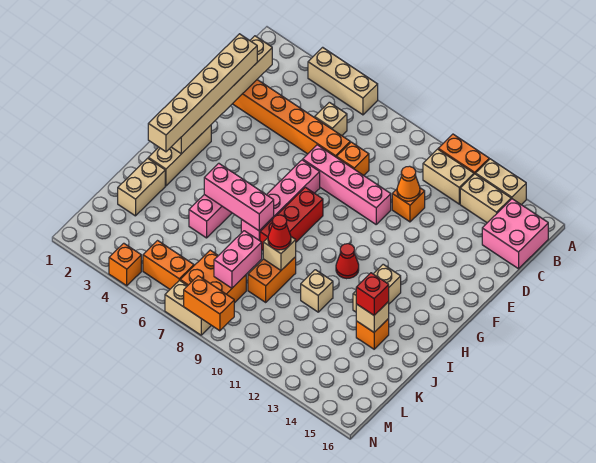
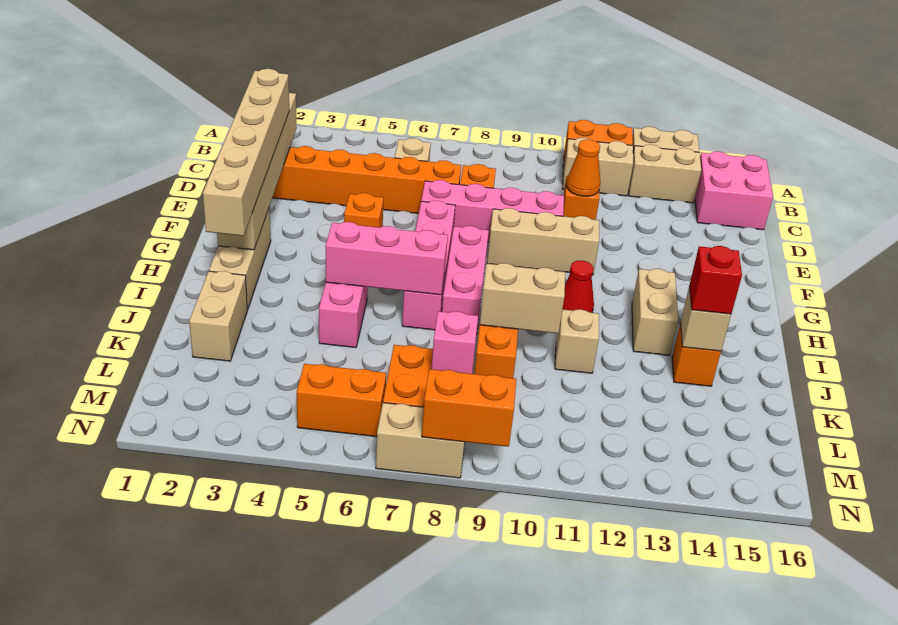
tan 1x3 brick [308,47,378,115] -> tan 1x3 brick moved to [487,208,599,274]
red 1x3 brick [260,187,323,250] -> pink 1x3 brick [442,226,489,334]
tan 1x1 brick [263,237,296,270] -> tan 1x2 brick [480,263,565,333]
red 1x1 cone [268,215,291,250] -> none
pink 1x2 brick [214,231,262,288] -> pink 1x1 brick [432,311,478,374]
orange 1x1 brick [109,243,141,286] -> orange 1x1 brick moved to [344,193,384,228]

